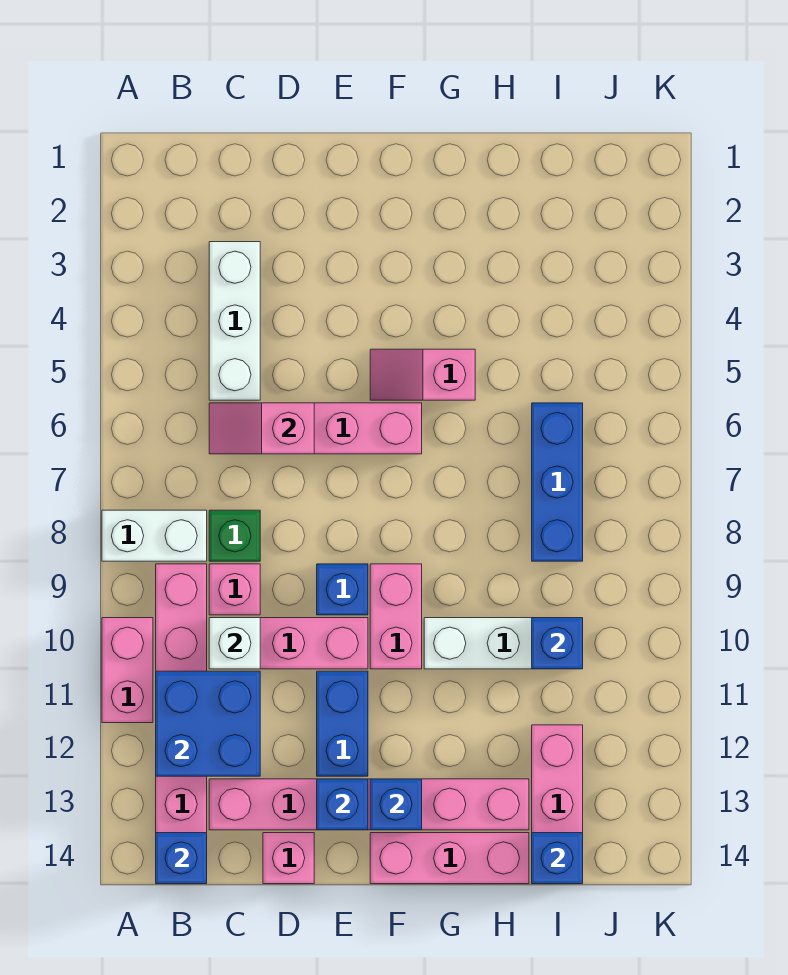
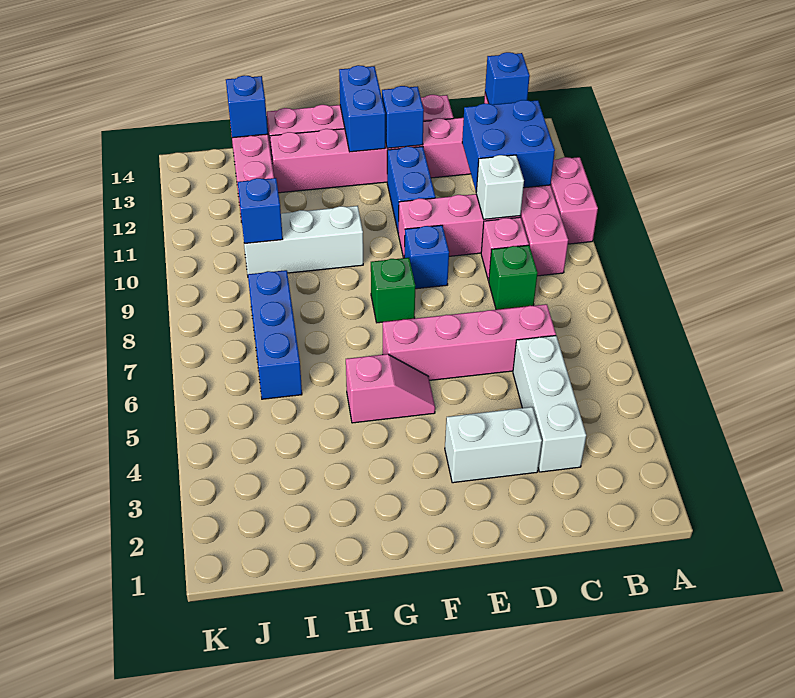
white 1x2 brick [102,510,207,561] -> white 1x2 brick moved to [445,407,542,483]
pink 1x2 slope [209,403,314,454] -> none
none -> green 1x1 brick [371,258,415,323]
pink 1x2 brick [370,564,422,669] -> none
blue 1x1 brick [370,779,422,830] -> blue 1x2 brick [339,65,385,152]

